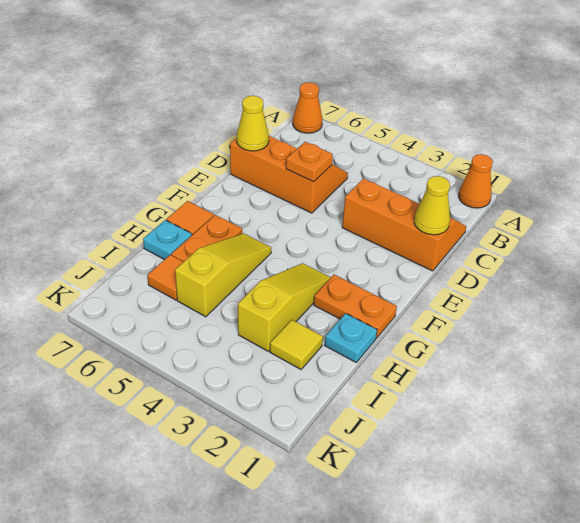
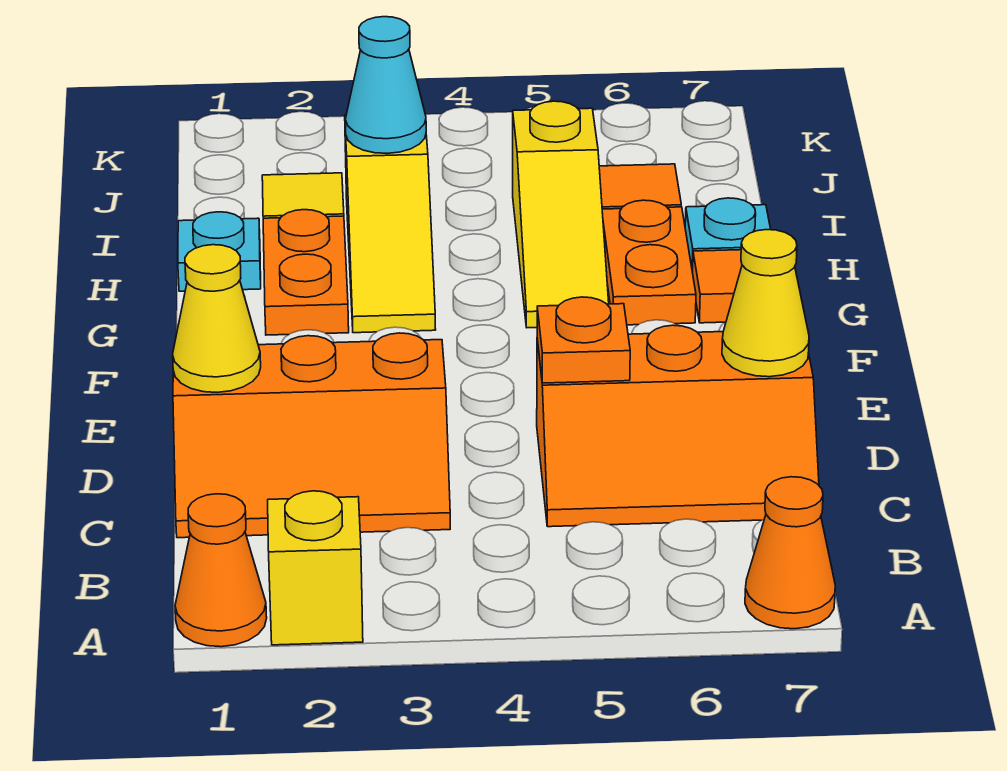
none -> yellow 1x1 brick [268,491,363,645]
orange 1x2 plate [314,275,397,338] -> orange 1x2 plate turned to [263,210,349,335]
none -> cyan 1x1 cone [345,17,426,153]

